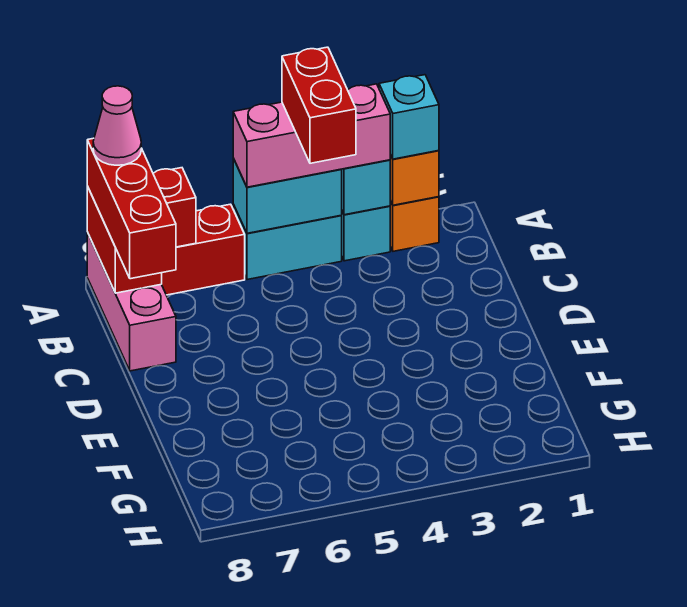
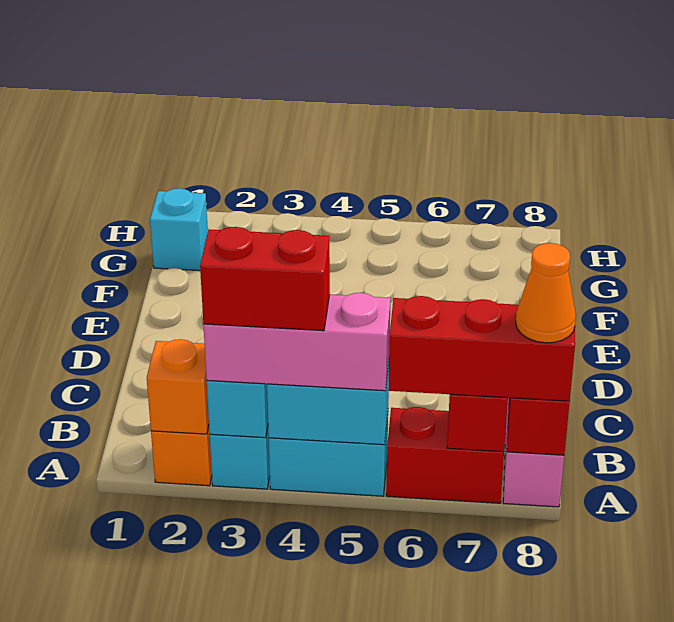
cyan 1x1 brick [379,75,439,159] -> cyan 1x1 brick moved to [150,188,208,271]
red 1x2 brick [282,47,356,163] -> red 1x2 brick turned to [200,227,330,331]
red 1x3 brick [87,138,176,279] -> red 1x3 brick turned to [388,296,575,401]
pink 1x1 cone [93,86,141,165] -> orange 1x1 cone [516,243,576,343]

